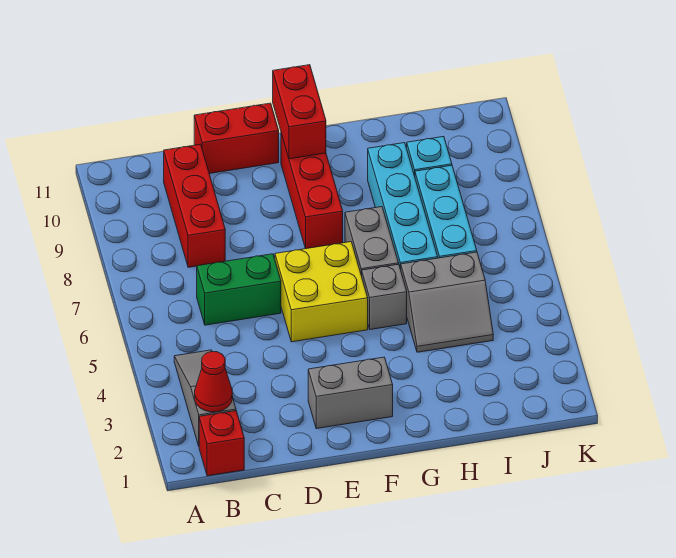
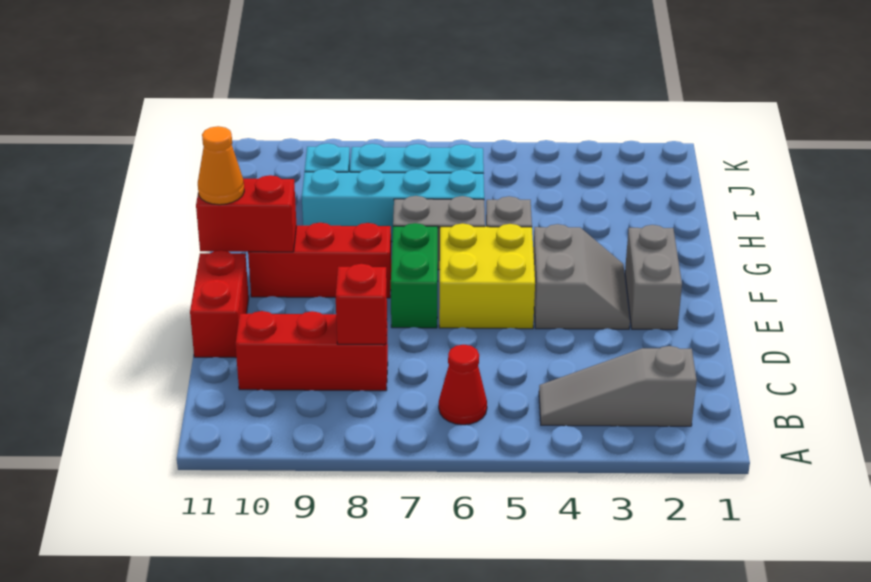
red 1x1 brick [199,411,244,476] -> red 1x1 brick moved to [336,264,387,345]
red 1x1 cone [195,352,232,412] -> red 1x1 cone moved to [439,345,487,425]
green 1x2 brick [197,254,281,325] -> green 1x2 brick moved to [391,223,438,328]
none -> orange 1x1 cone [198,126,244,205]
grey 2x2 slope [401,252,493,352] -> grey 2x2 slope moved to [533,224,630,329]

